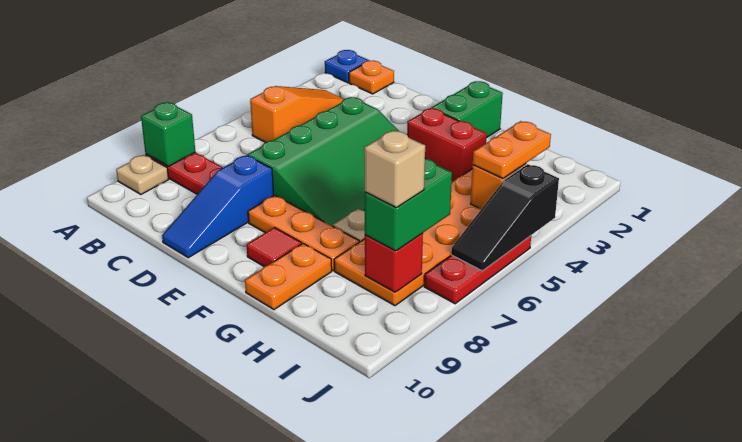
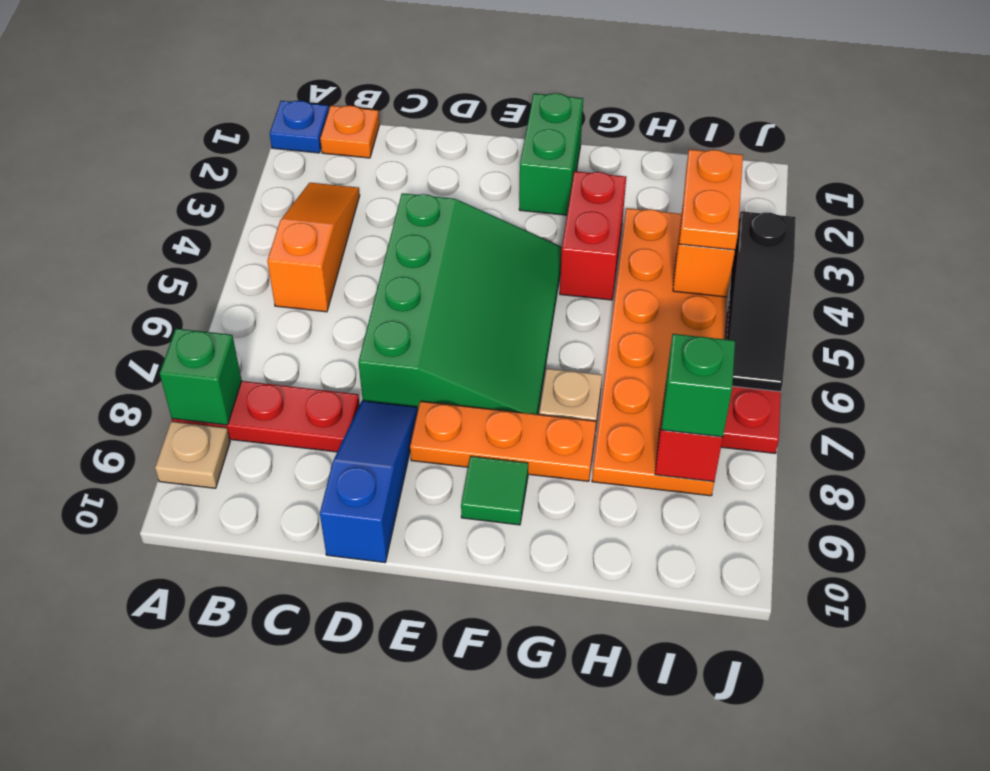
blue 1x3 slope [162,155,274,258] -> blue 1x3 slope turned to [320,401,418,563]
red 1x2 brick [407,108,487,181] -> red 1x2 brick turned to [560,171,626,300]
red 1x1 tile [247,227,302,267] -> green 1x1 tile [461,456,528,525]
orange 1x2 plate [245,244,332,310] -> none
green 1x2 brick [365,159,452,251] -> green 1x1 brick [661,334,735,437]
tan 1x1 brick [364,131,425,208] -> none

